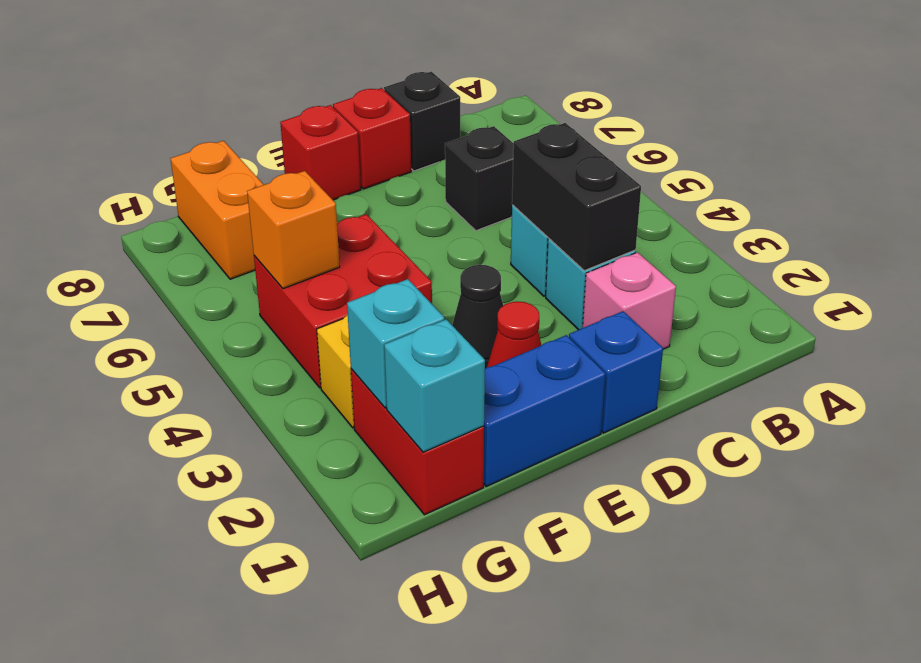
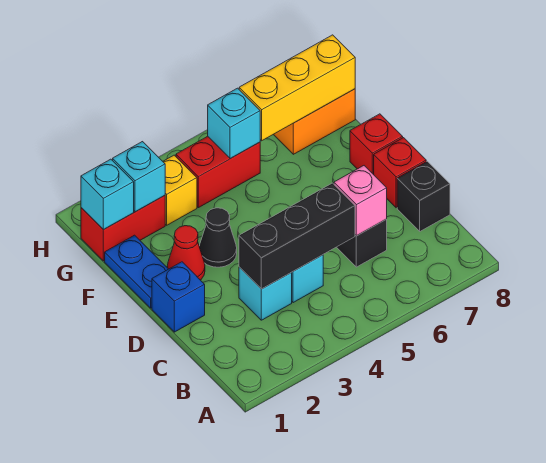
pink 1x1 brick [583,252,676,349] -> pink 1x1 brick moved to [334,166,387,236]
black 1x2 brick [512,123,641,271] -> black 1x3 brick [239,183,355,289]
blue 1x2 brick [483,335,605,486] -> blue 1x2 plate [105,235,168,308]
red 2x2 brick [254,214,432,388] -> red 1x2 brick [176,136,260,208]
orange 1x1 brick [247,171,340,289] -> cyan 1x1 brick [208,88,260,159]
none -> yellow 1x3 brick [239,35,355,141]

